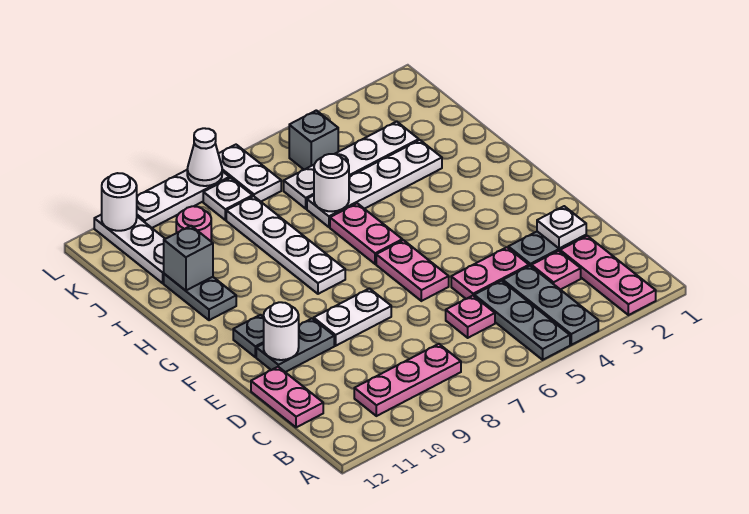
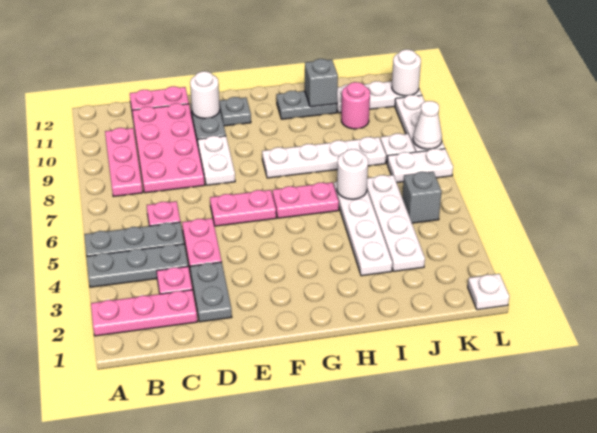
none -> pink 2x4 plate [132,103,205,193]
white 1x1 plate [537,206,586,249] -> white 1x1 plate moved to [468,274,509,310]

